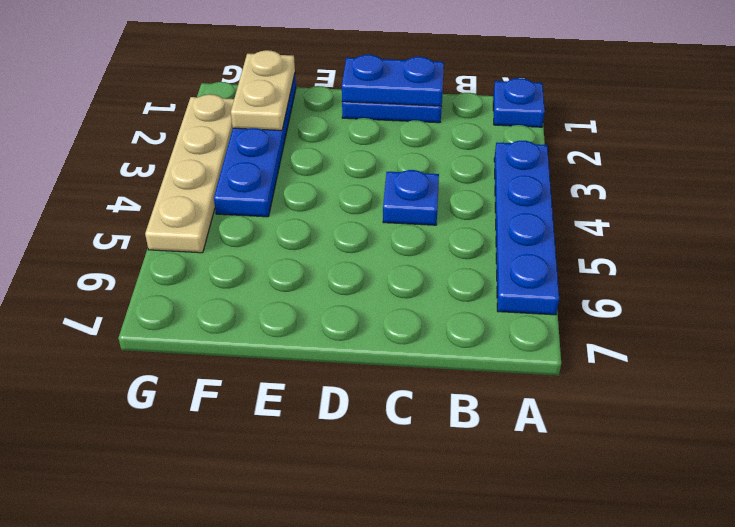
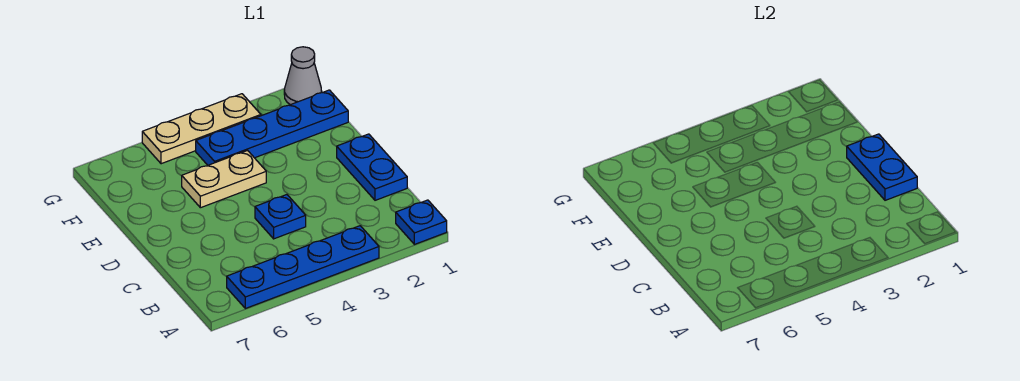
tan 1x2 plate [231,50,295,130] -> tan 1x2 plate moved to [182,151,266,208]
none -> grey 1x1 cone [284,47,322,105]
tan 1x4 plate [145,94,234,253] -> tan 1x3 plate [142,94,261,164]

